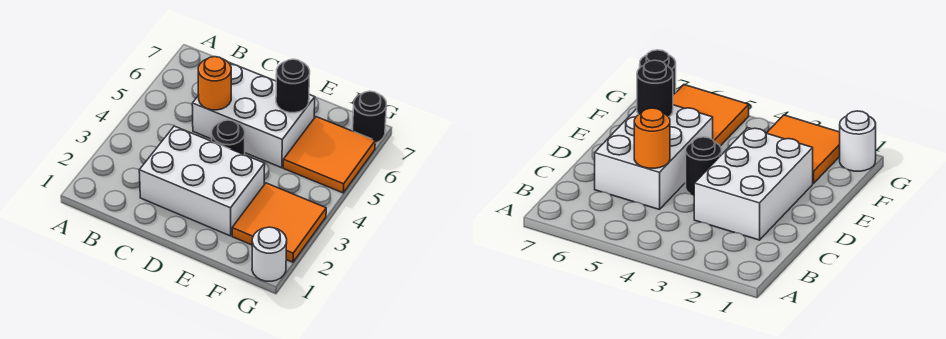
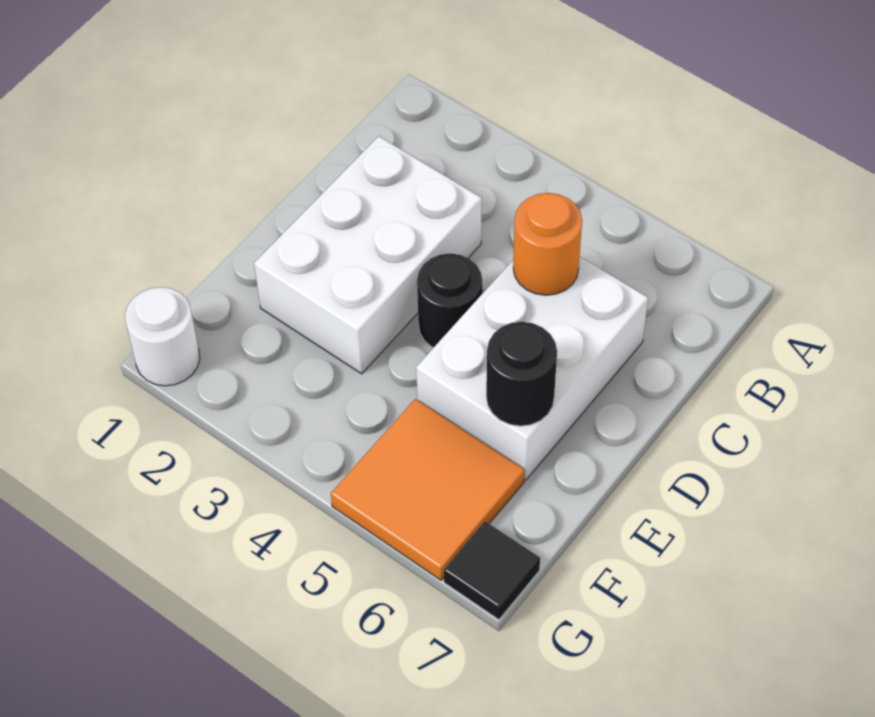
orange 2x2 tile [232,183,326,262] -> none
black 1x1 round brick [353,91,386,143] -> black 1x1 tile [444,521,540,620]

